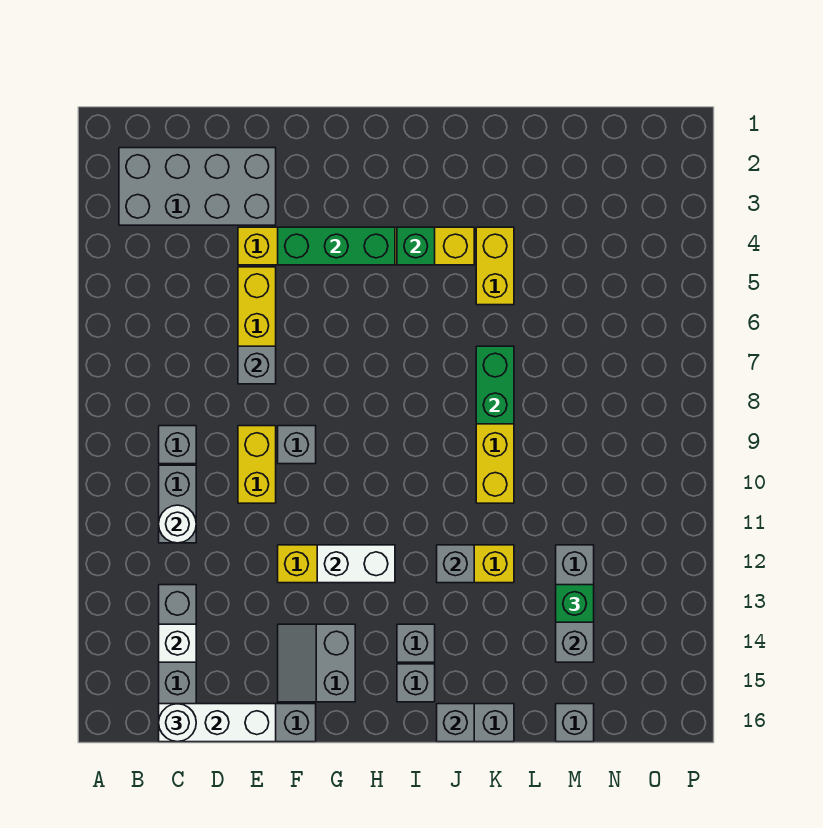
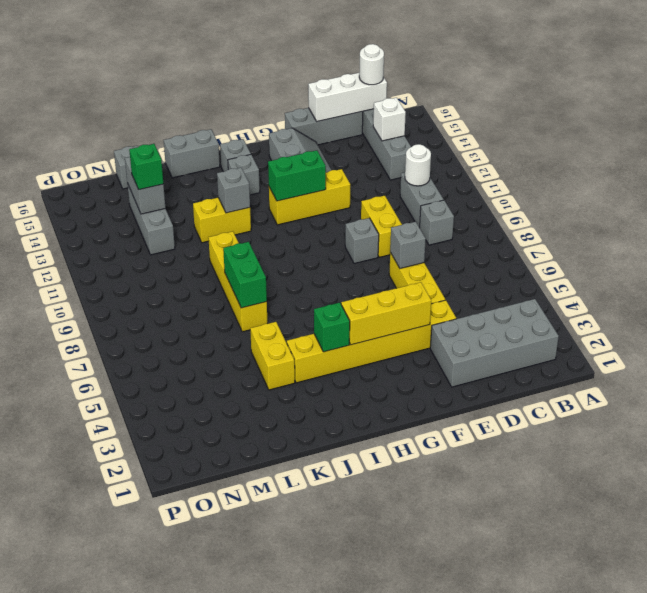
green 1x3 brick [278,227,395,265] -> yellow 1x3 brick [341,282,431,345]
white 1x2 brick [317,545,395,583] -> green 1x2 brick [268,150,326,201]
grey 1x1 brick [437,704,474,742] -> none

